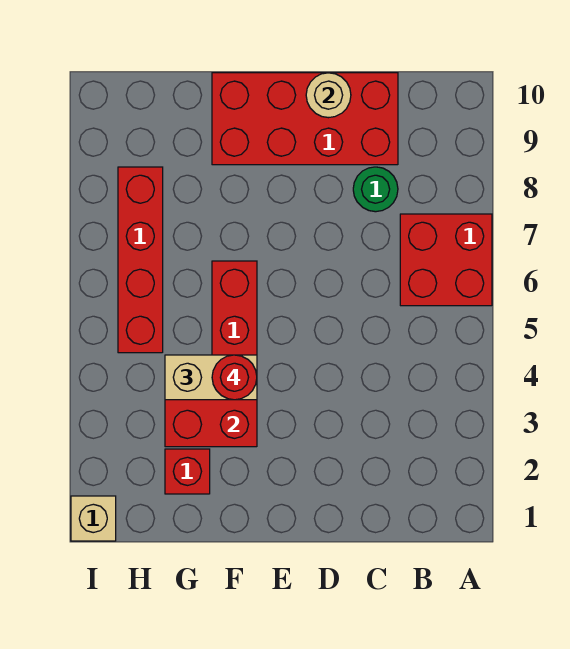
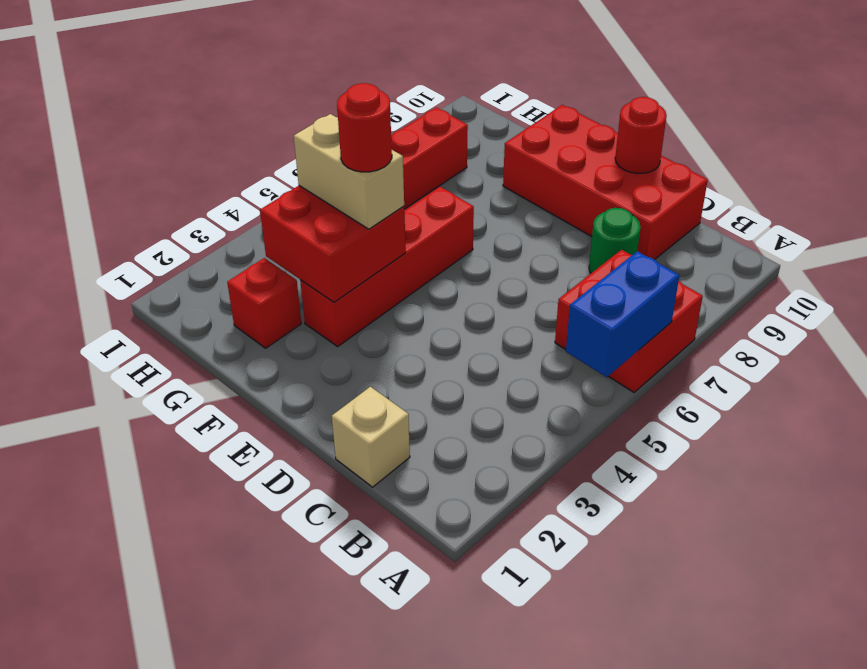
none -> blue 1x2 brick [566,251,679,377]
tan 1x1 round brick [306,73,351,118] -> red 1x1 round brick [615,97,667,174]
tan 1x1 brick [71,496,116,541] -> tan 1x1 brick moved to [332,387,410,487]

